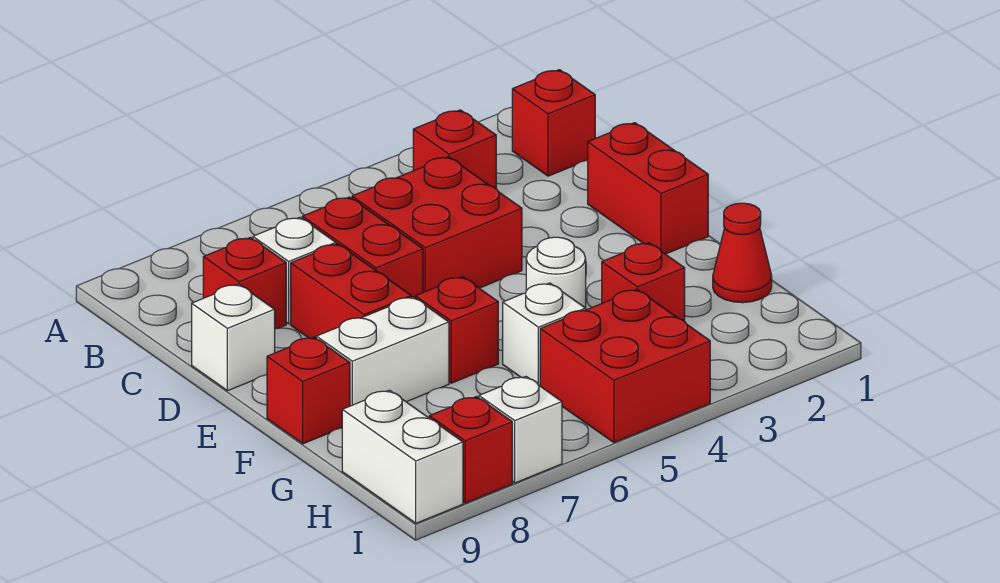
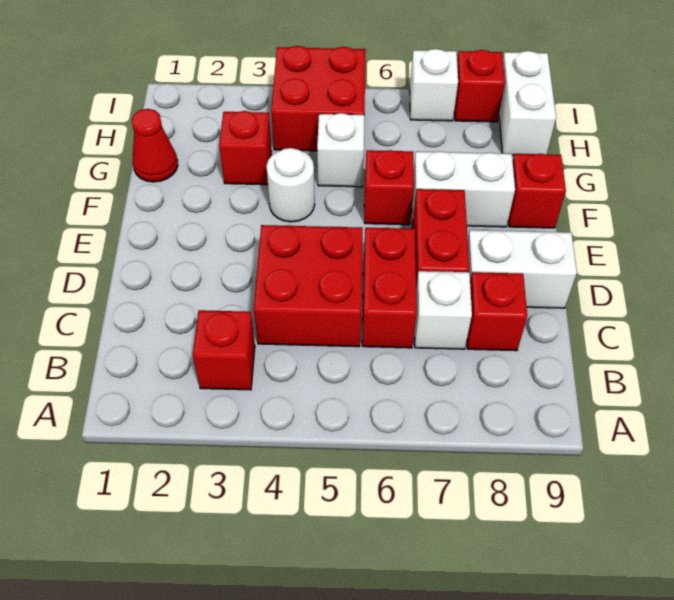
red 1x1 brick [512,70,595,176] -> none
red 1x2 brick [588,123,708,254] -> none
white 1x1 brick [192,284,275,391] -> white 1x2 brick [468,230,577,308]

